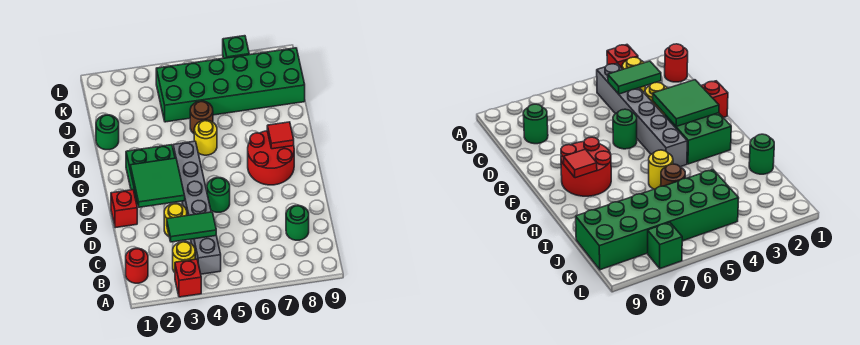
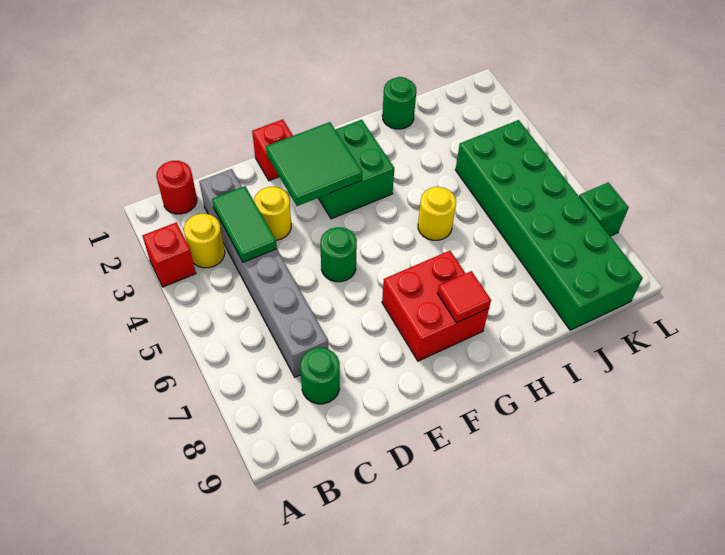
grey 1x6 brick [173,141,221,274] -> grey 1x6 brick turned to [199,169,328,377]
red 2x2 round brick [248,131,294,185] -> red 2x2 brick [382,251,489,361]
brown 1x1 round brick [190,101,213,133] -> none

